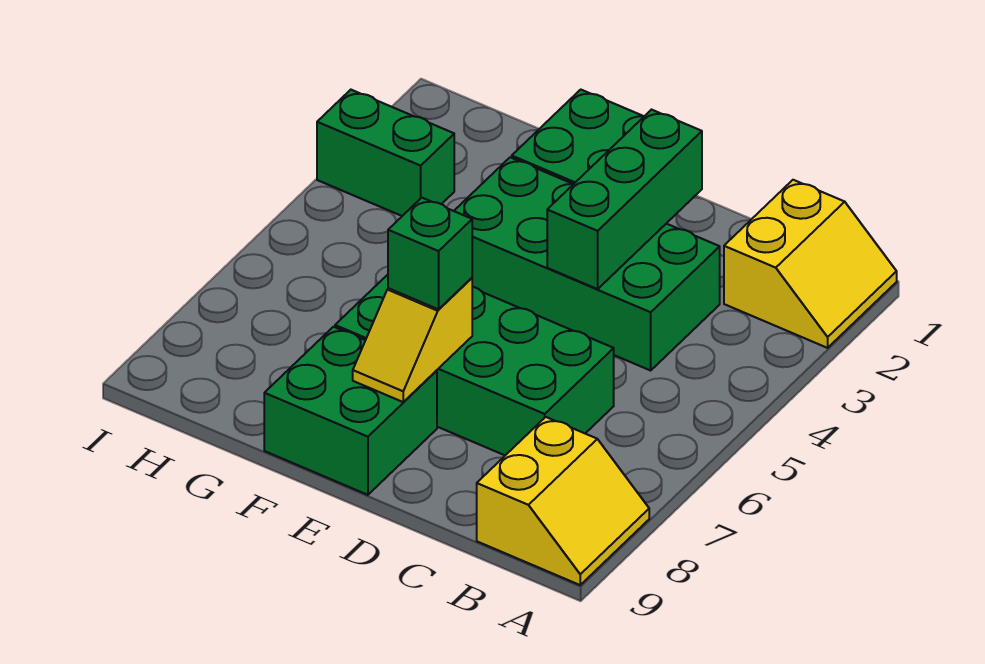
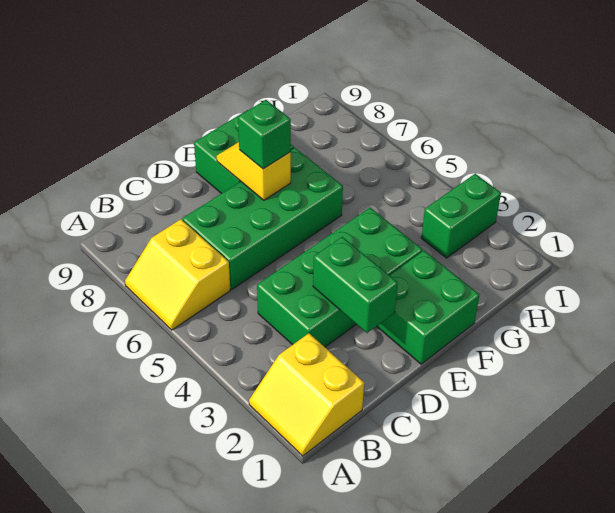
yellow 2x2 slope [477,417,649,585] -> yellow 2x2 slope moved to [125,219,230,330]
green 1x3 brick [547,110,702,289] -> green 1x2 brick [313,237,398,333]

